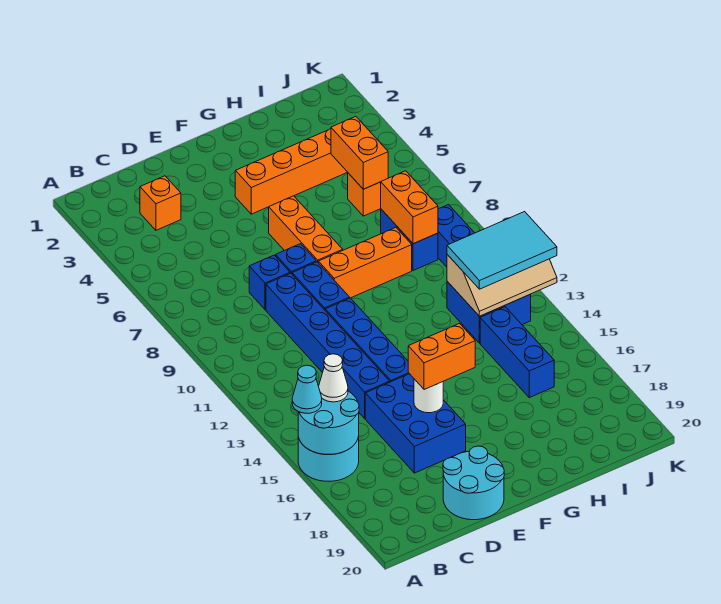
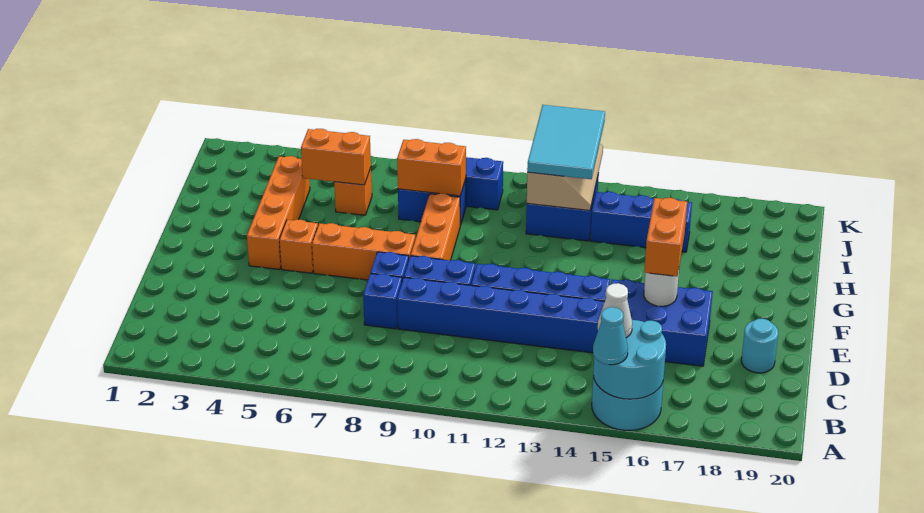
orange 1x1 brick [140,176,181,230] -> orange 1x1 brick moved to [279,220,318,273]
cyan 2x2 round brick [443,446,504,520] -> cyan 1x1 round brick [741,319,778,373]

